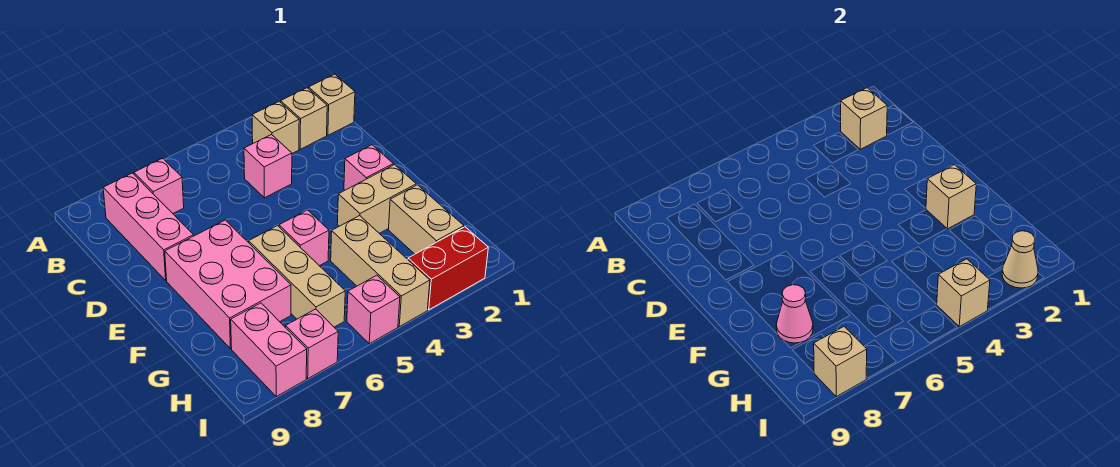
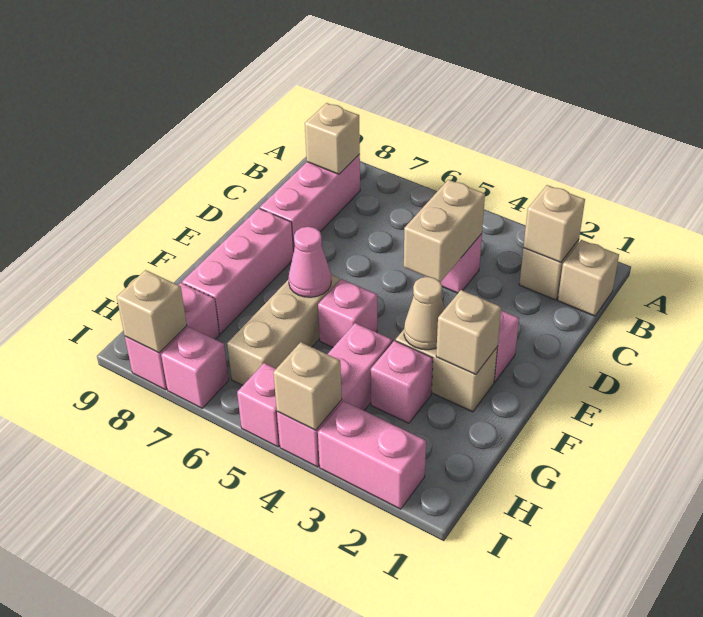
tan 1x1 brick [252,102,299,153] -> tan 1x1 brick moved to [305,103,360,174]
pink 1x1 brick [134,158,184,213] -> pink 1x1 brick moved to [371,341,433,423]
pink 2x3 brick [165,220,291,349] -> pink 1x3 brick [182,208,294,334]
tan 1x2 brick [388,185,464,254] -> tan 1x2 brick moved to [404,180,485,282]
tan 1x3 brick [331,216,430,327] -> pink 1x3 brick [277,323,393,467]
pink 1x1 cone [776,285,813,343] -> pink 1x1 cone moved to [288,227,331,297]
red 1x2 brick [408,227,488,310] -> pink 1x2 brick [318,401,426,509]
tan 1x1 cone [1002,231,1038,288] -> tan 1x1 cone moved to [404,277,444,350]

